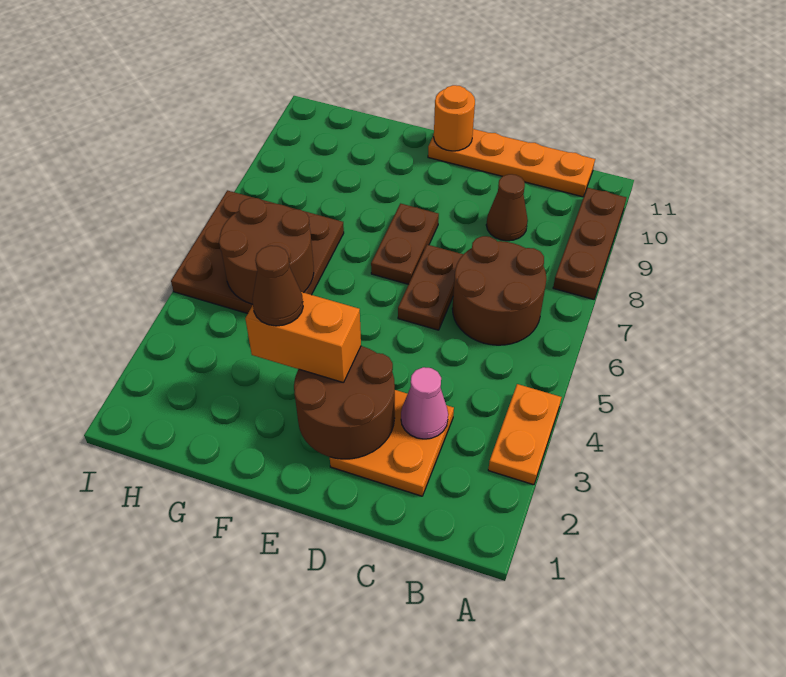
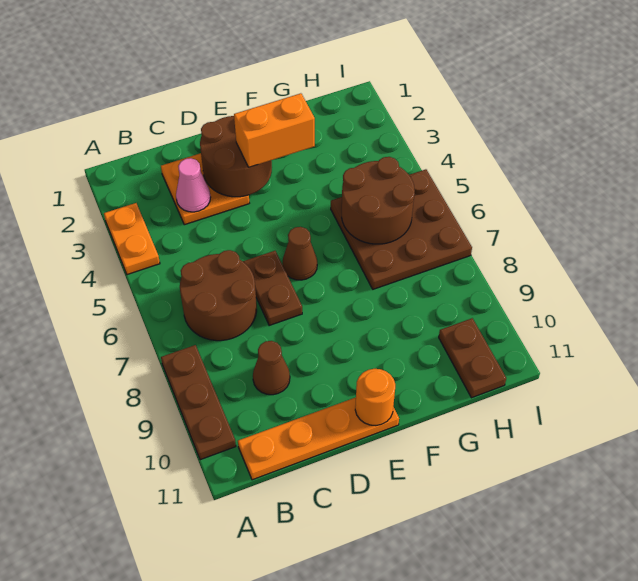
brown 1x2 plate [371,204,439,284] -> brown 1x2 plate moved to [439,318,506,398]
brown 1x1 cone [252,246,303,326] -> brown 1x1 cone moved to [282,227,317,280]

